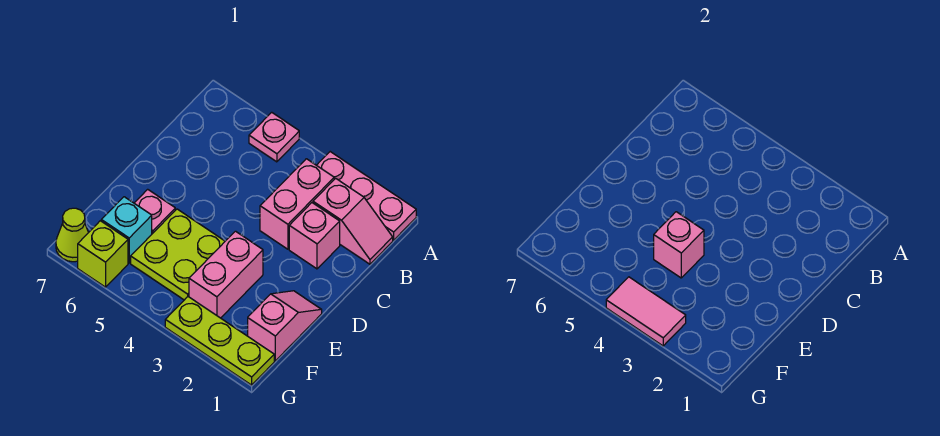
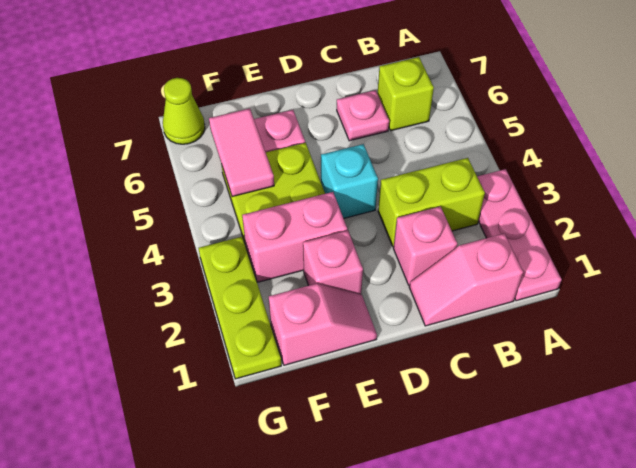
pink 1x1 plate [249,112,299,162] -> pink 1x1 plate moved to [337,90,389,141]
pink 1x2 slope [313,178,393,264] -> pink 1x2 slope turned to [409,233,523,326]
pink 1x2 brick [260,159,334,249] -> lime 1x2 brick [378,158,485,247]
pink 1x1 brick [654,212,704,278] -> pink 1x1 brick moved to [303,230,363,295]
cyan 1x1 brick [101,197,152,263] -> cyan 1x1 brick moved to [321,144,378,218]
pink 1x2 tile [606,277,686,346] -> pink 1x2 tile moved to [209,108,274,197]
lime 1x1 brick [78,221,128,287] -> lime 1x1 brick moved to [377,57,434,131]

